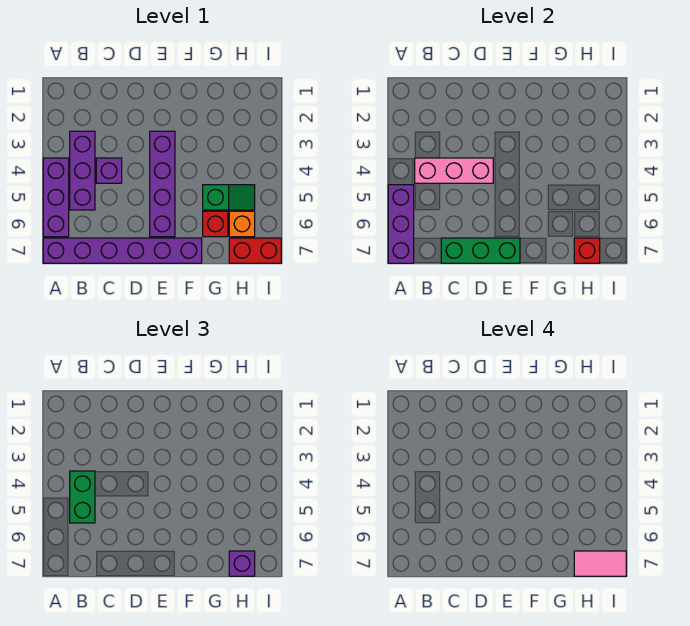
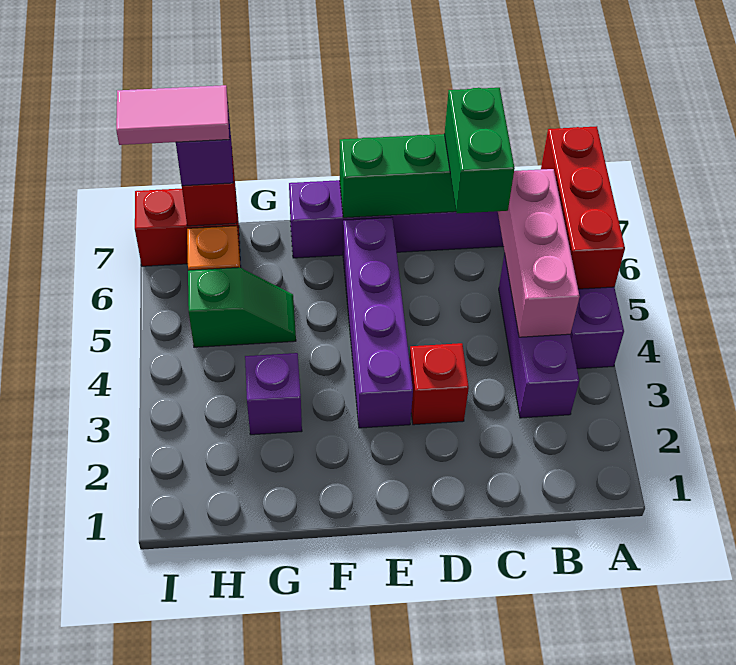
purple 1x3 brick [388,185,414,263] -> red 1x3 brick [541,126,625,289]
pink 1x3 brick [415,158,493,183] -> pink 1x3 brick turned to [498,169,580,337]
green 1x2 brick [70,471,95,523] -> green 1x2 brick moved to [444,88,515,213]
purple 1x1 brick [96,158,122,183] -> purple 1x1 brick moved to [245,353,302,435]
green 1x2 slope [203,185,255,210] -> green 1x2 slope turned to [188,267,296,347]
red 1x1 brick [203,211,228,237] -> red 1x1 brick moved to [409,343,469,425]

